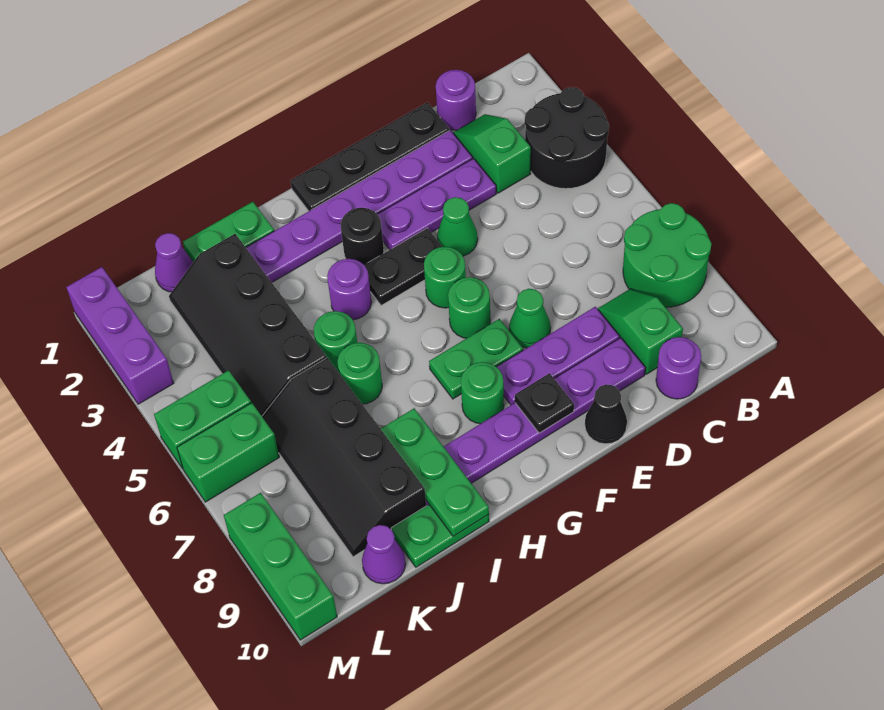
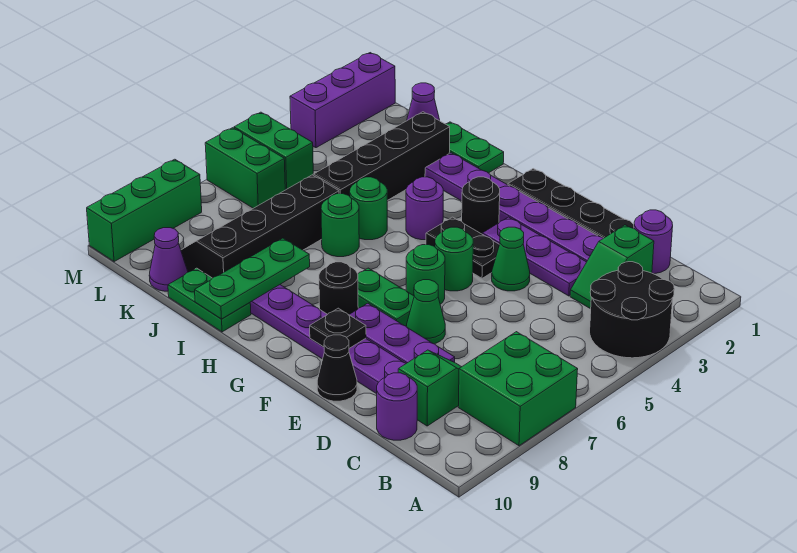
green 2x2 round brick [623,203,712,307] -> green 2x2 brick [458,332,578,446]
green 1x2 slope [453,114,531,193] -> green 1x2 slope turned to [570,225,654,309]
green 1x1 round brick [461,362,504,424] -> black 1x1 round brick [319,262,358,315]

